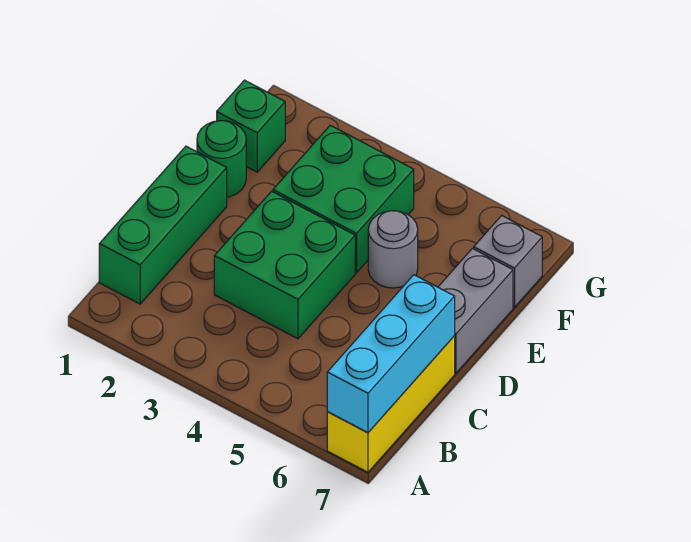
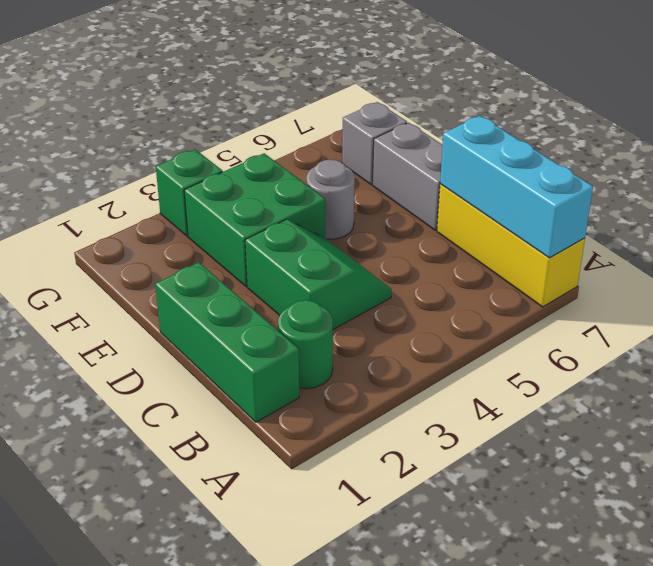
green 2x2 brick [214,191,355,339] -> green 2x2 slope [245,219,391,329]
green 1x1 round brick [197,121,246,197] -> green 1x1 round brick moved to [278,300,333,389]
green 1x1 brick [217,80,285,172] -> green 1x1 brick moved to [156,149,223,236]

